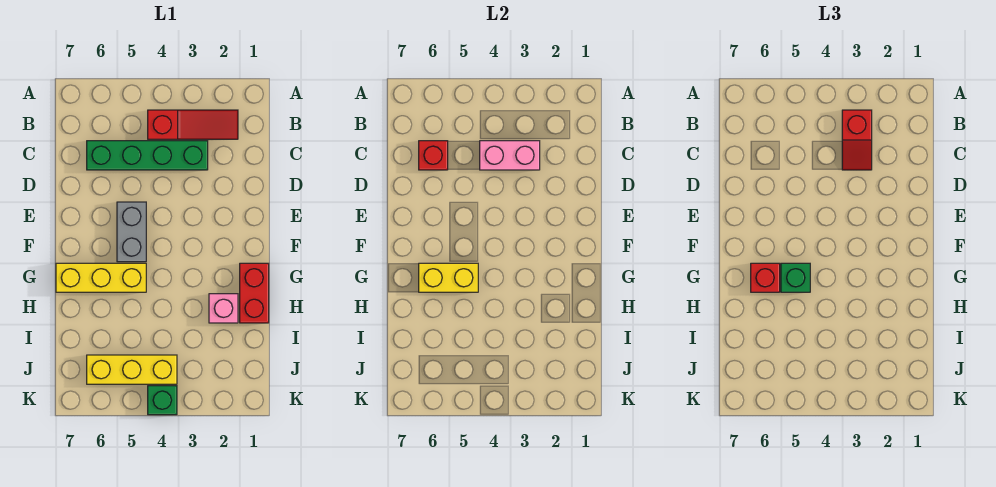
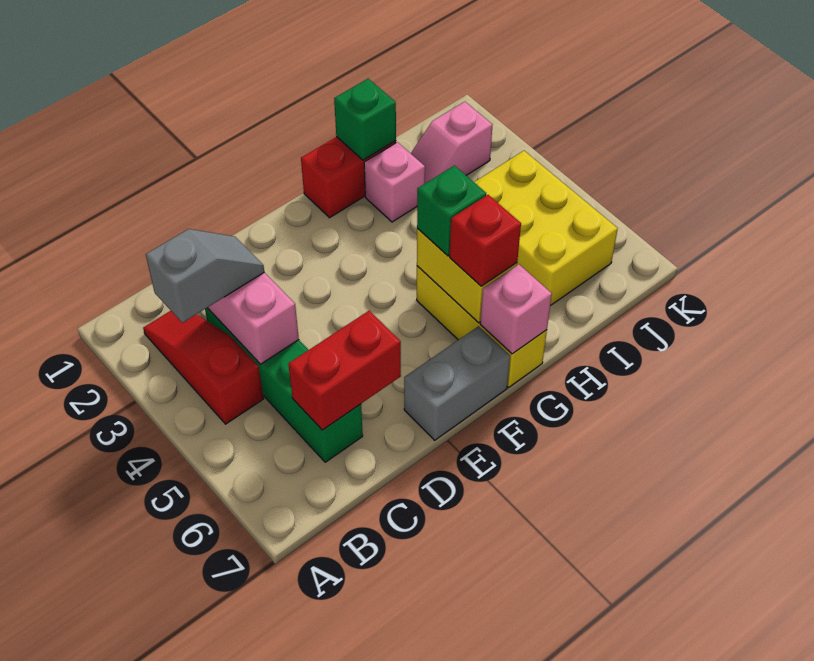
red 1x2 slope [842,110,872,170] -> grey 1x2 slope [146,229,264,323]
red 1x1 brick [419,141,448,170] -> red 1x2 brick [288,311,401,430]
grey 1x2 brick [117,202,146,262] -> grey 1x2 brick moved to [404,326,510,440]
none -> pink 1x1 brick [480,264,552,354]
none -> pink 1x2 slope [411,102,492,183]
yellow 1x3 brick [87,355,177,384] -> yellow 2x3 brick [474,151,618,306]
green 1x1 brick [148,386,177,415] -> green 1x1 brick moved to [334,79,396,160]

